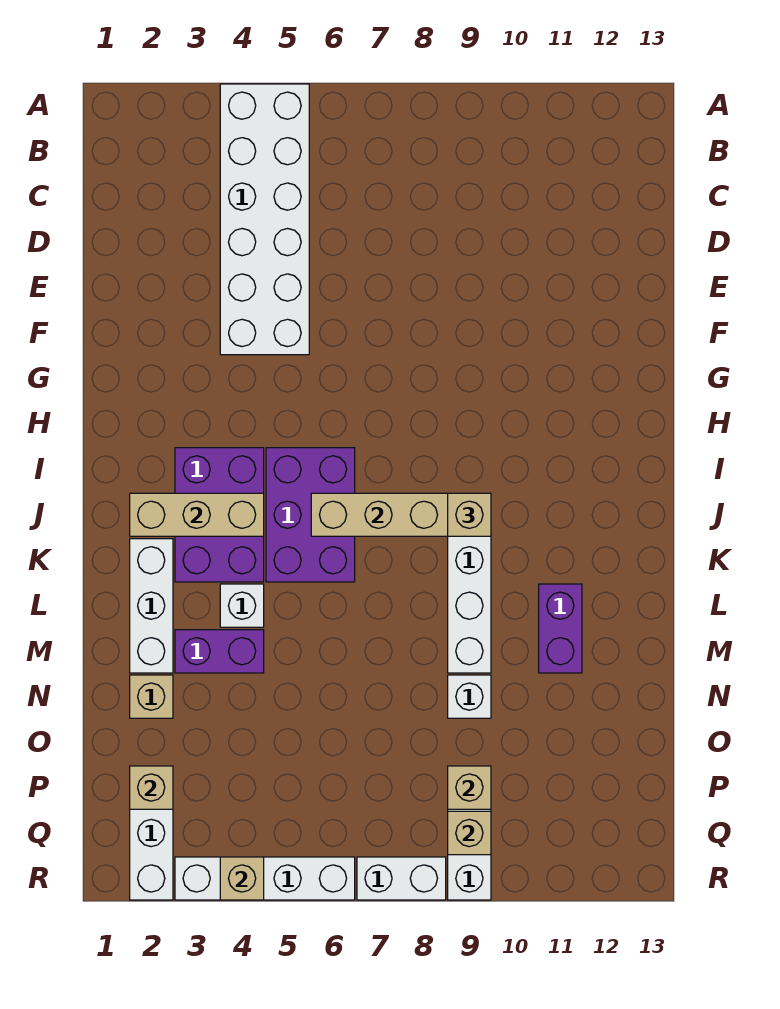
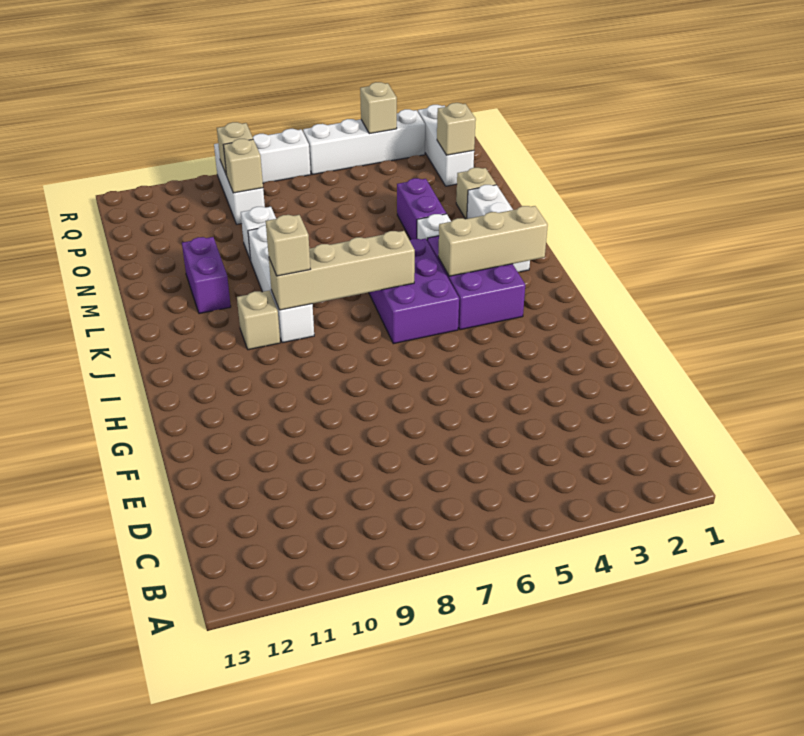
white 2x6 brick [220,84,309,355] -> none
none -> tan 1x1 brick [237,291,280,350]
purple 1x2 brick [175,630,264,673] -> purple 1x2 brick turned to [397,178,446,239]

